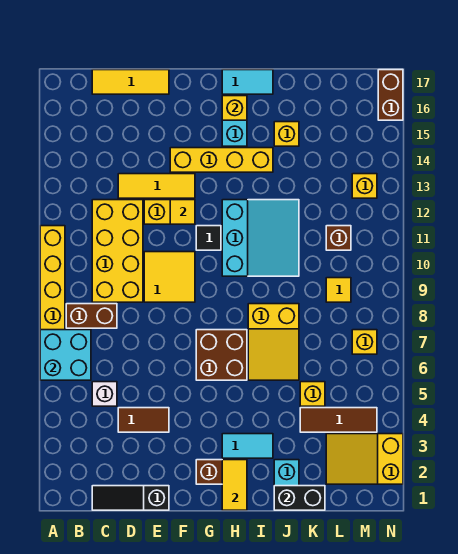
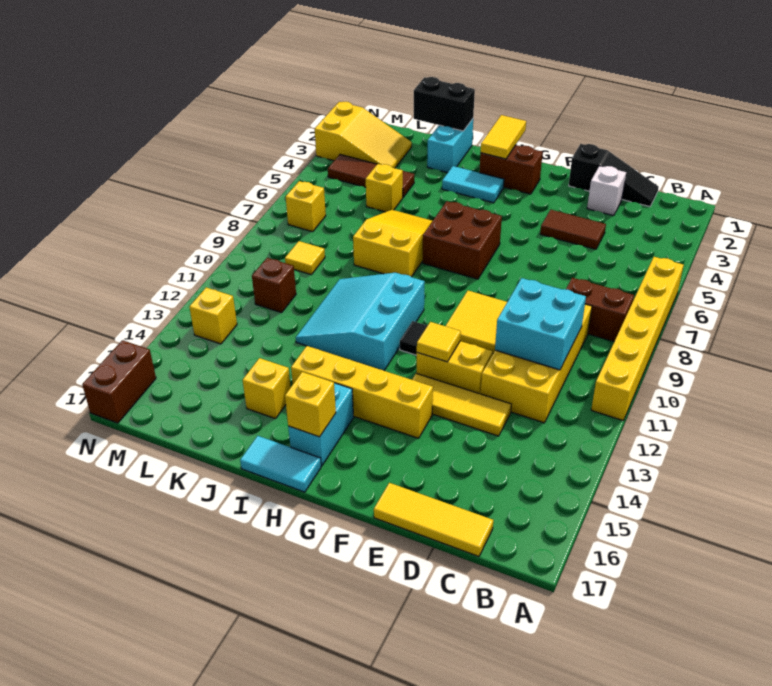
cyan 2x2 brick [40,330,91,380] -> cyan 2x2 brick moved to [495,278,586,370]
white 1x1 brick [92,382,117,406] -> white 1x1 brick moved to [587,166,626,216]

